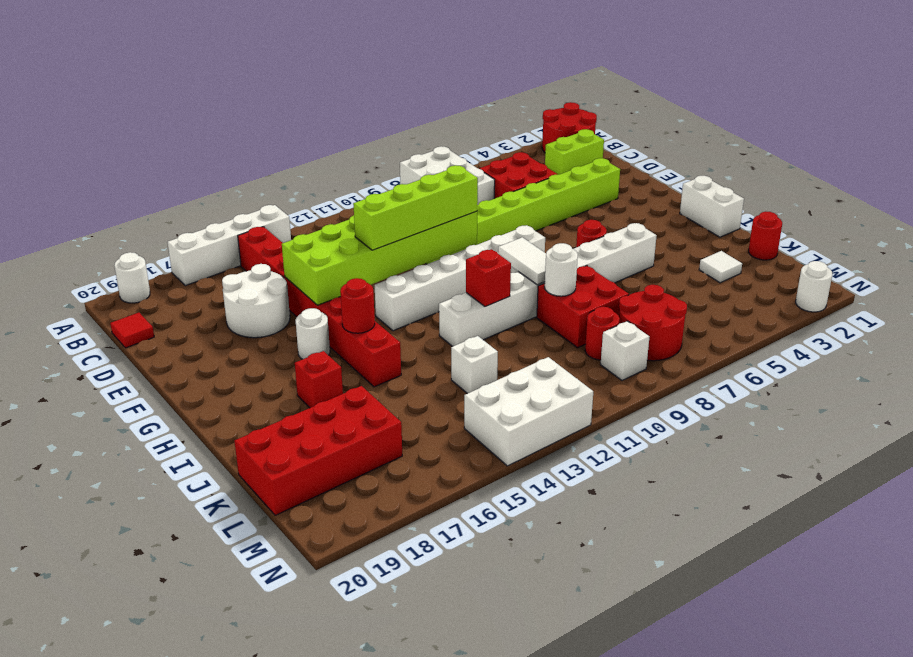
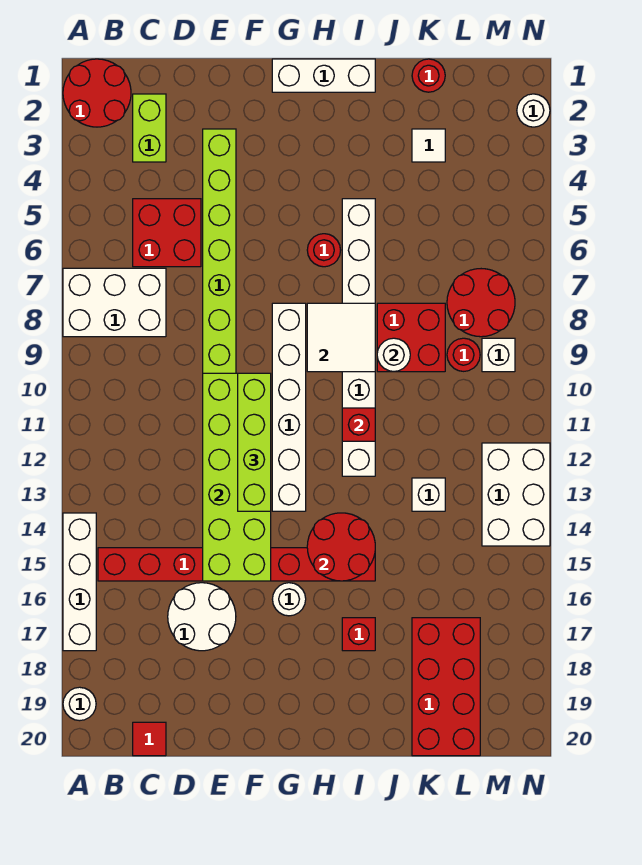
white 1x2 brick [680,176,744,237] -> white 1x3 brick [272,59,375,92]
white 1x2 tile [498,237,546,285] -> white 2x2 tile [307,303,375,372]
red 1x1 round brick [340,278,375,333] -> red 2x2 round brick [307,513,375,581]

